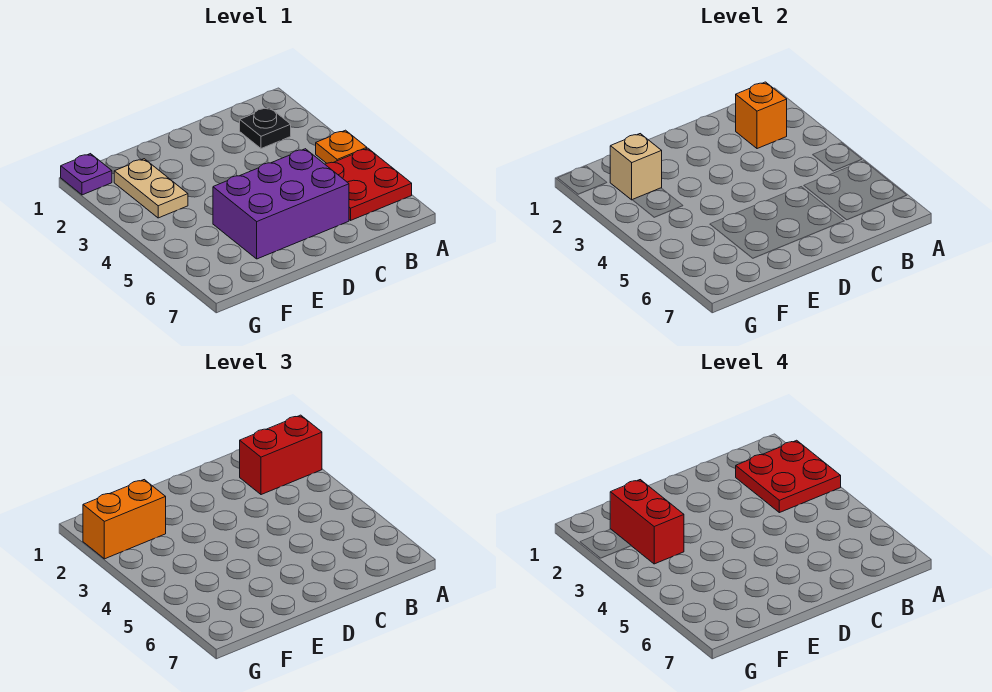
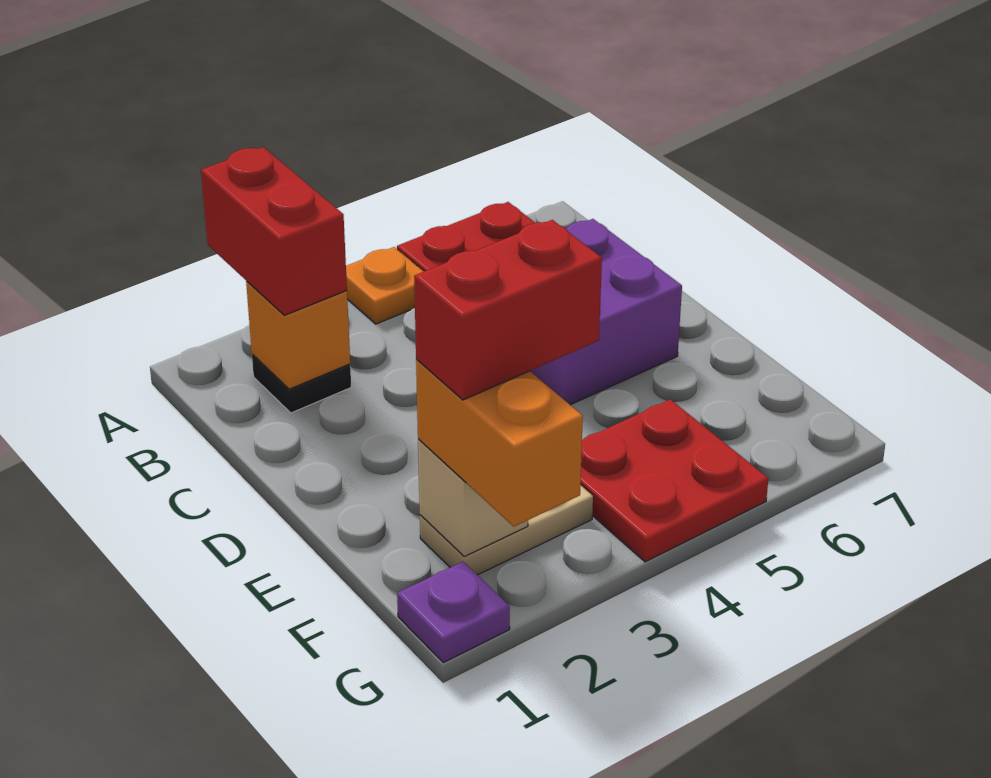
red 2x2 plate [736,440,841,513] -> red 2x2 plate moved to [580,399,768,562]
purple 2x3 brick [213,149,349,259] -> purple 2x2 brick [530,219,682,405]

